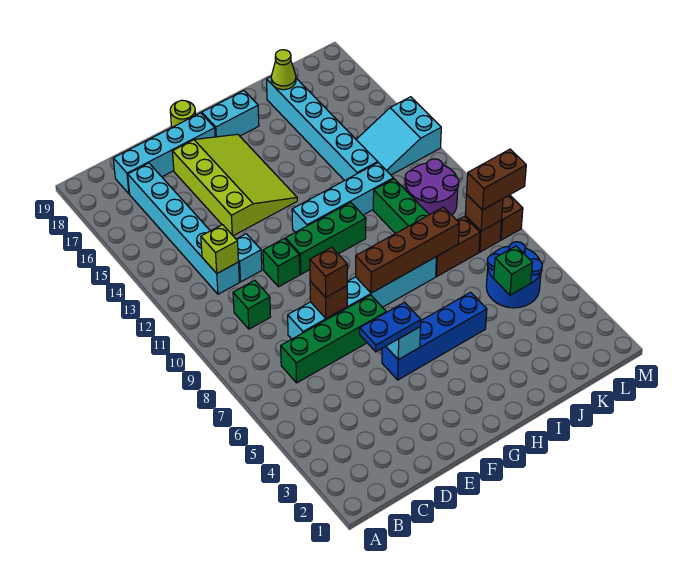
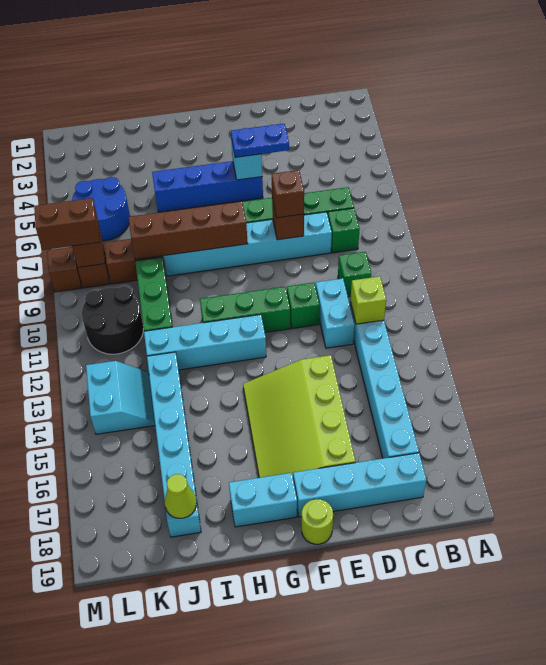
cyan 1x1 brick [236,234,262,282] -> cyan 1x2 brick [316,278,355,348]
green 1x1 brick [494,246,532,295] -> green 1x1 brick moved to [328,208,360,253]
purple 2x2 round brick [405,159,459,215] -> black 2x2 round brick [82,286,143,354]
cyan 2x3 slope [356,97,441,175] -> cyan 2x2 slope [86,361,155,434]

